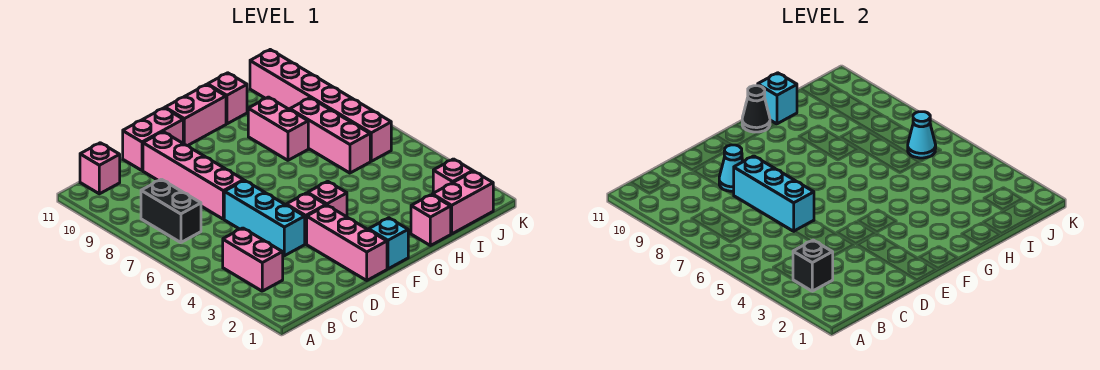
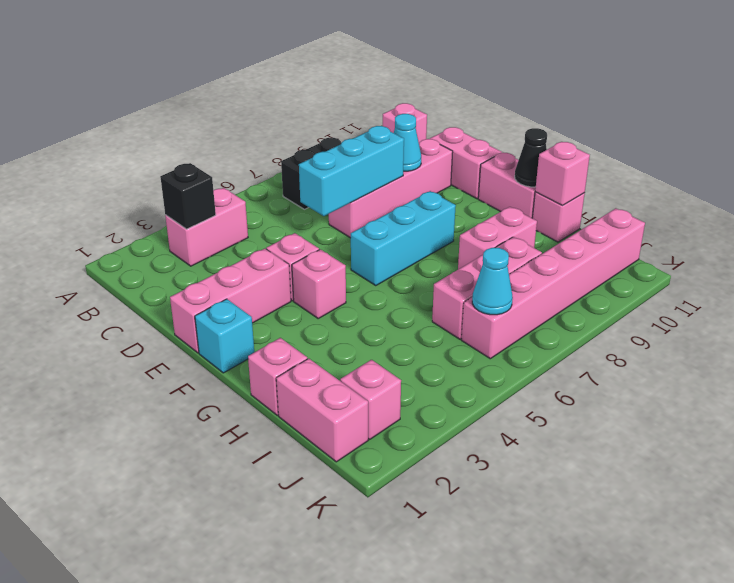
cyan 1x3 brick [224,180,305,256] -> cyan 1x3 brick moved to [351,191,456,285]
cyan 1x1 brick [758,73,797,124] -> pink 1x1 brick [535,142,590,206]

